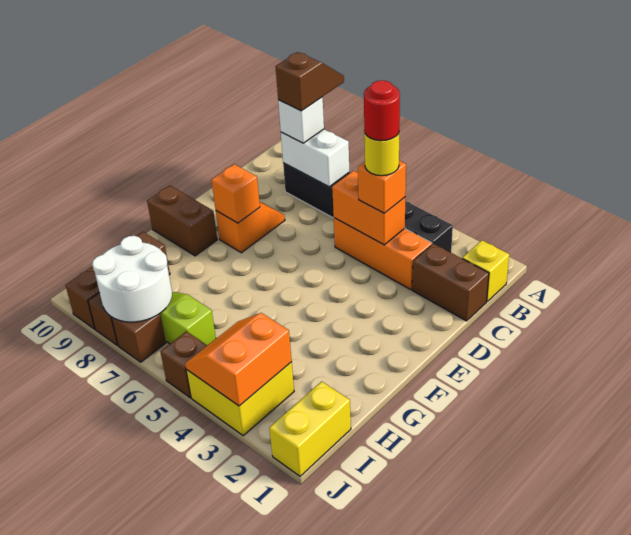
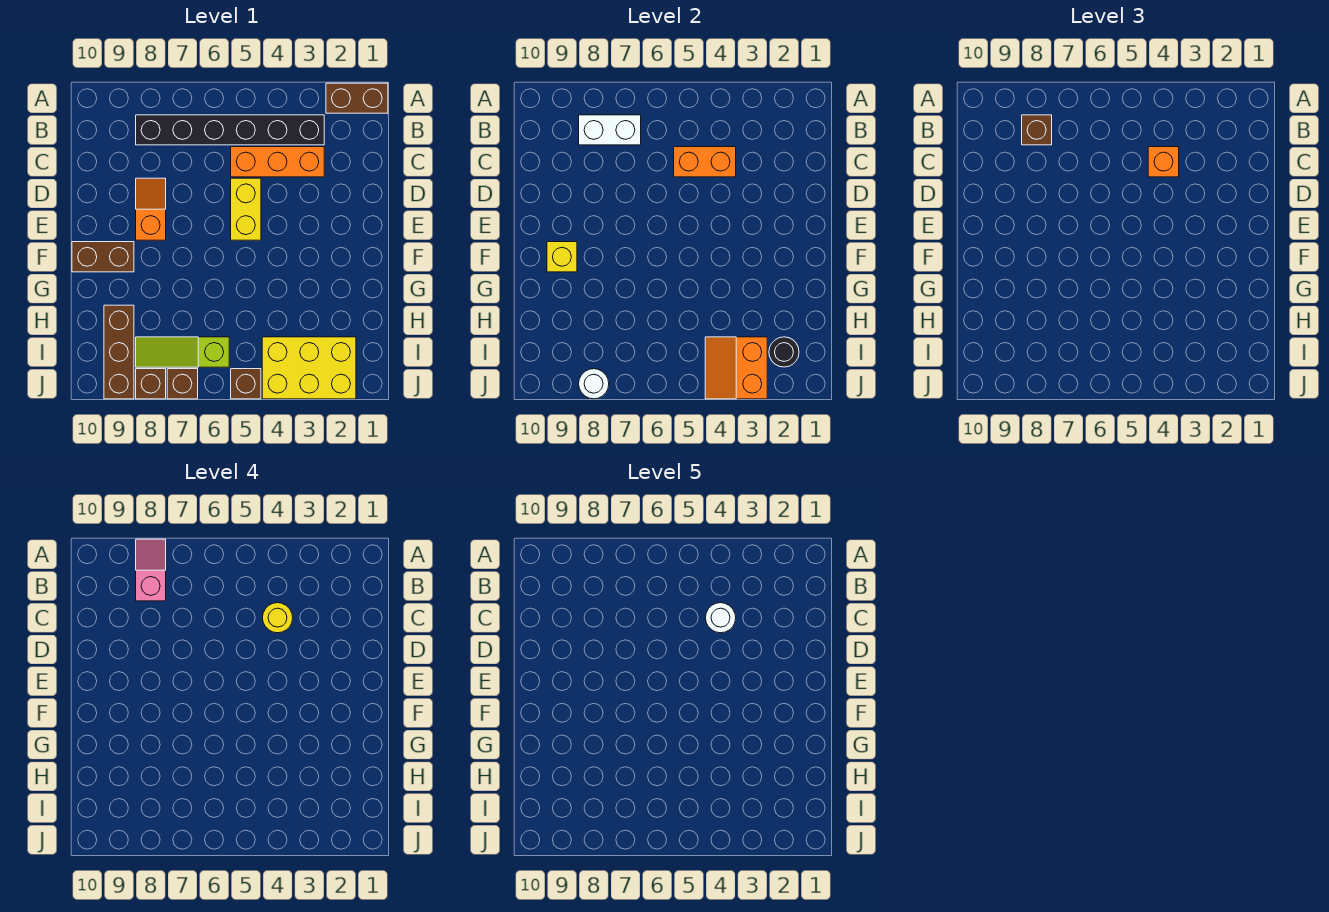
brown 1x2 slope [276,52,344,111] -> pink 1x2 slope [136,539,166,601]
yellow 1x1 brick [462,240,509,301] -> yellow 1x1 brick moved to [547,242,577,272]
white 1x1 brick [278,97,324,143] -> brown 1x1 brick [1022,115,1052,145]
brown 1x2 brick [412,244,489,321] -> brown 1x2 brick moved to [326,83,388,113]
red 1x1 round brick [364,80,400,141] -> white 1x1 round brick [706,603,736,633]
orange 1x1 brick [212,164,260,223] -> none
yellow 1x2 brick [269,382,351,476] -> yellow 1x2 brick moved to [231,178,261,240]
none -> black 1x1 round brick [769,337,799,367]
yellow 2x2 brick [186,362,294,436] -> yellow 2x3 brick [262,337,356,399]
white 2x2 round brick [92,236,172,322] -> white 1x1 round brick [579,369,609,399]

